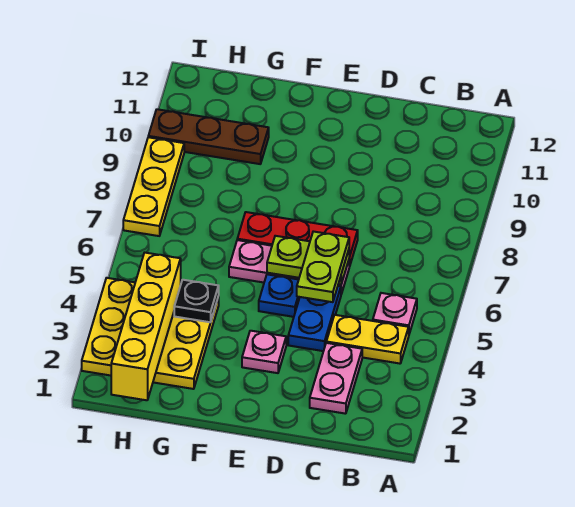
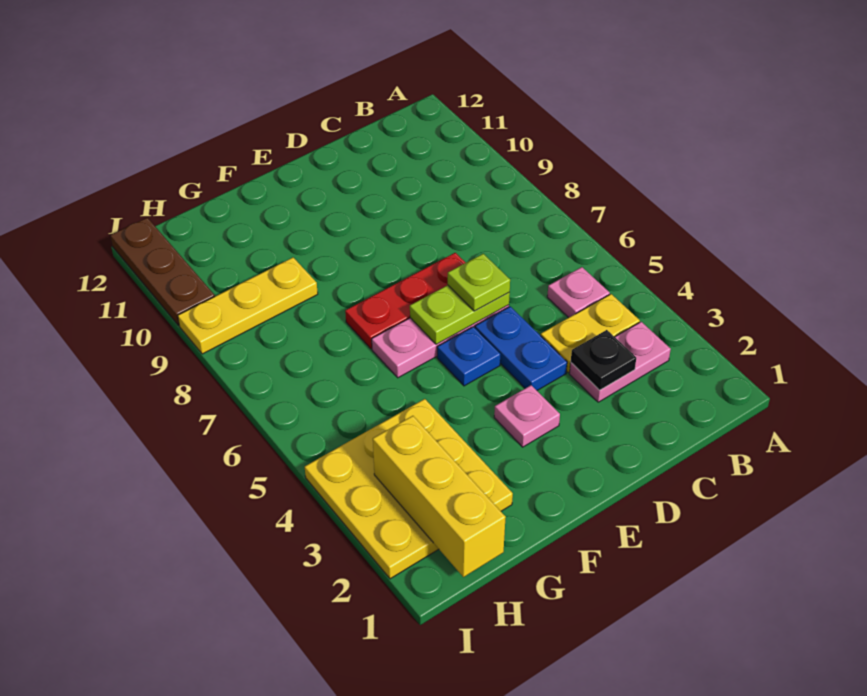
pink 1x2 plate [310,343,362,414] -> pink 1x2 plate turned to [569,322,671,402]
lime 1x2 plate [297,231,349,302] -> lime 1x1 plate [448,254,510,311]
black 1x1 plate [174,280,219,322] -> black 1x1 plate moved to [571,330,636,390]
brown 1x3 plate [148,109,269,164] -> brown 1x3 plate turned to [110,218,215,325]
yellow 1x4 brick [111,253,181,400] -> yellow 1x3 brick [373,416,506,577]
yellow 1x3 plate [123,137,184,236] -> yellow 1x3 plate turned to [178,257,318,354]

